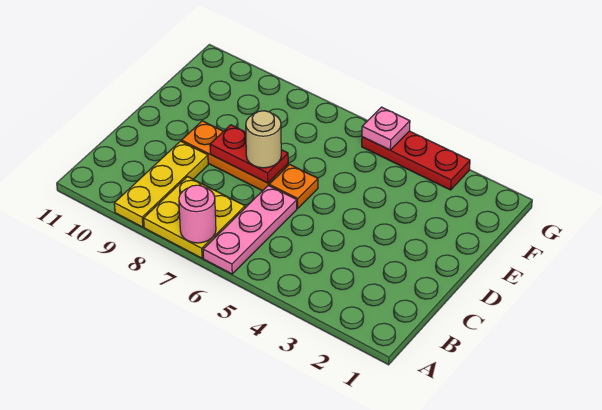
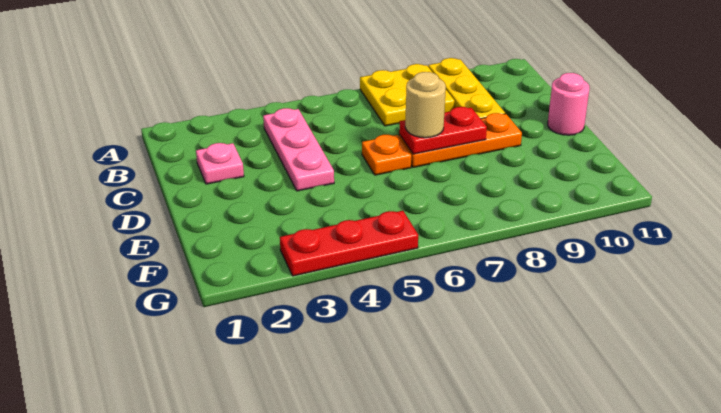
pink 1x3 plate [203,185,297,274] -> pink 1x3 plate moved to [263,108,334,191]
pink 1x1 round brick [179,185,216,243] -> pink 1x1 round brick moved to [548,73,590,135]
pink 1x1 plate [362,107,410,150] -> pink 1x1 plate moved to [196,143,244,184]

